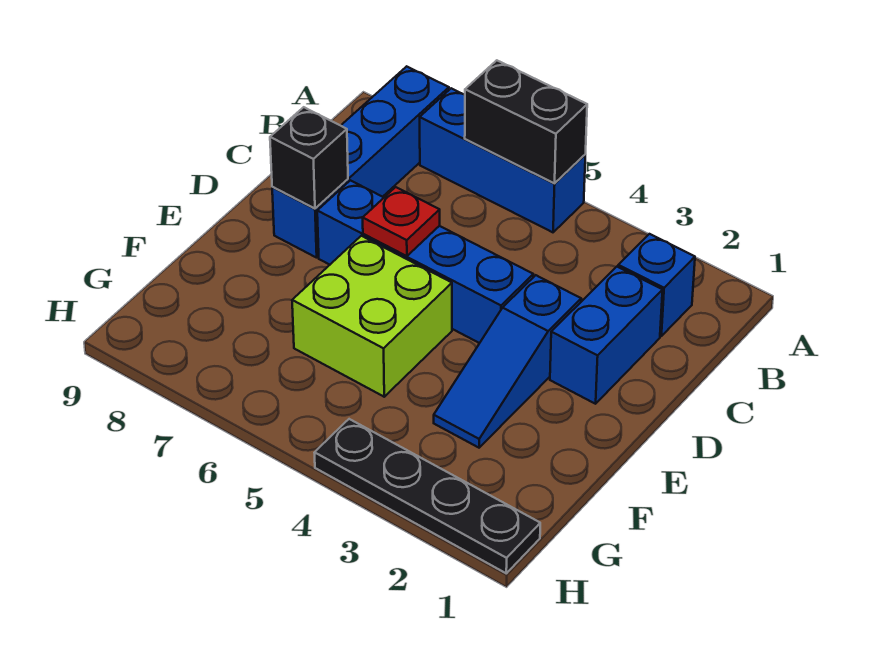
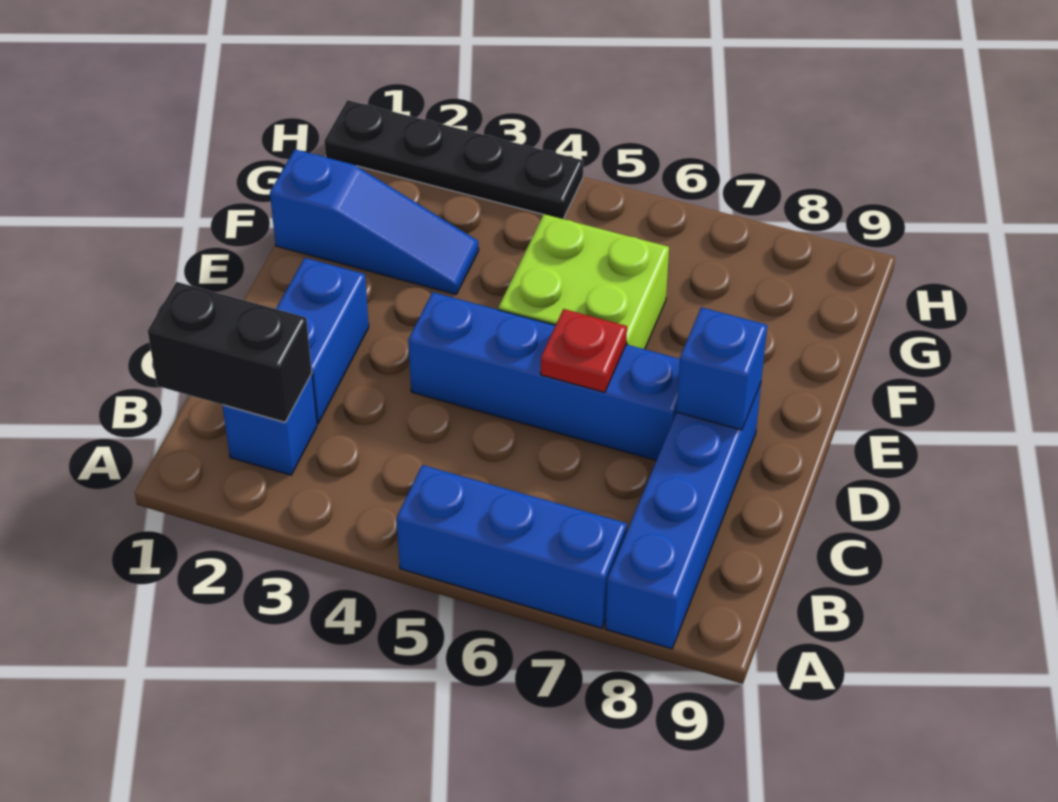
black 1x2 brick [465,60,587,183] -> black 1x2 brick moved to [148,282,312,422]
blue 1x3 slope [434,275,581,448] -> blue 1x3 slope turned to [270,149,479,294]
black 1x1 brick [270,107,348,209] -> blue 1x1 brick [676,307,767,430]

